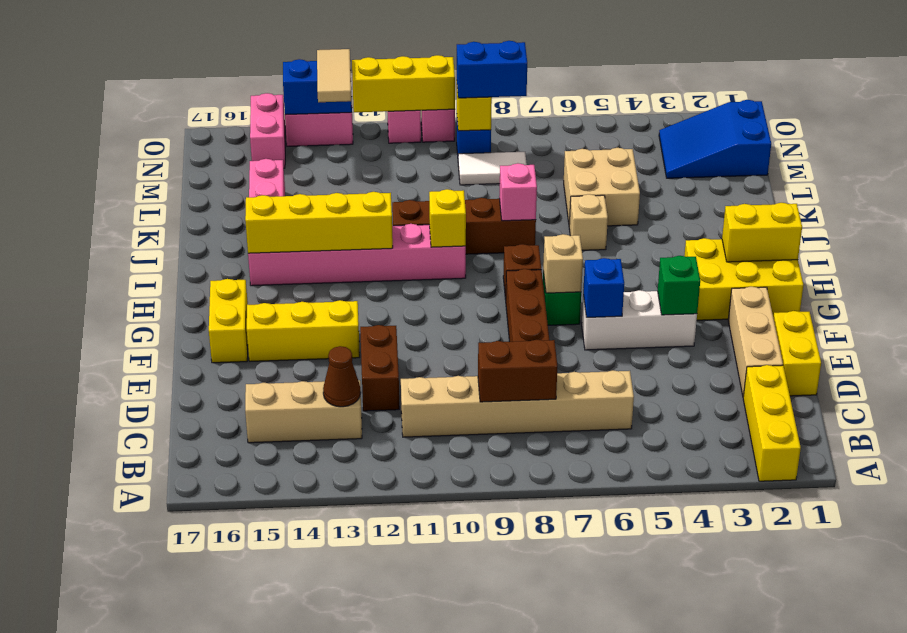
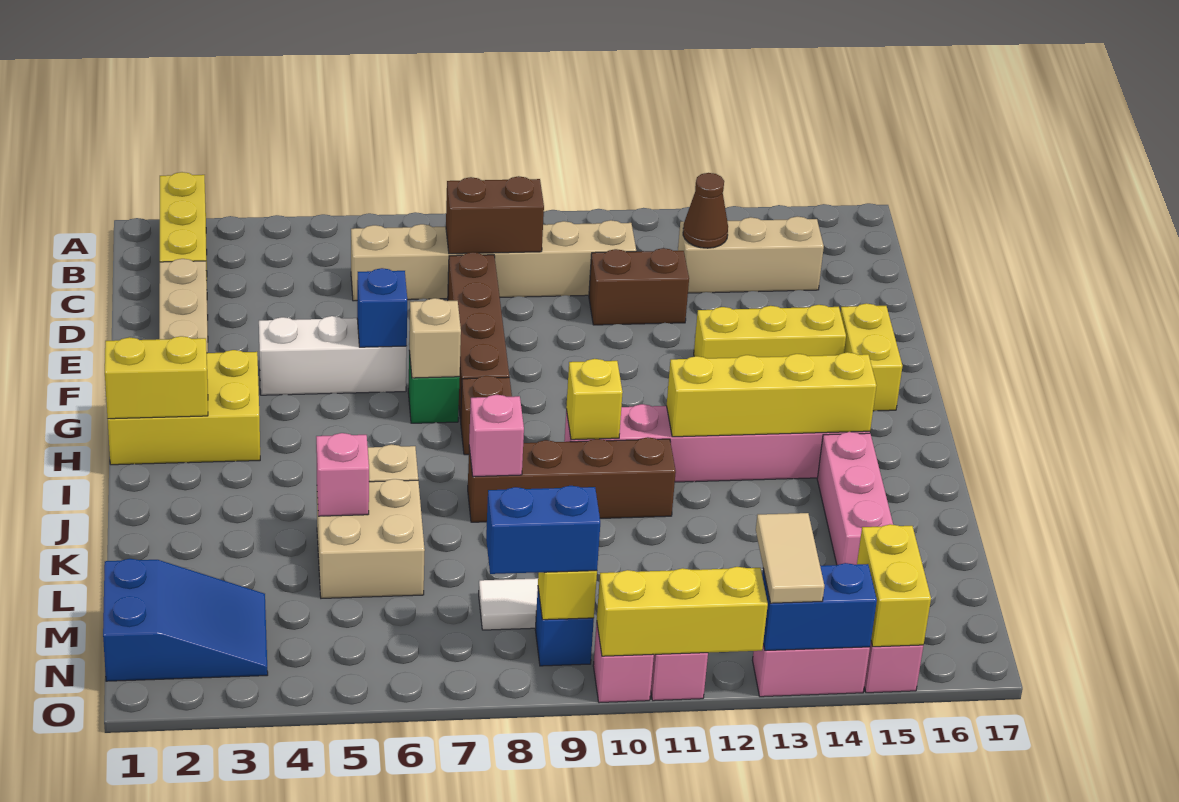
yellow 1x2 brick [773,311,821,396] -> yellow 1x2 brick moved to [857,524,931,647]
brown 1x2 brick [360,325,399,411] -> brown 1x2 brick turned to [589,248,689,325]
green 1x1 brick [658,256,700,315] -> none
none -> pink 1x1 brick [316,433,369,516]

